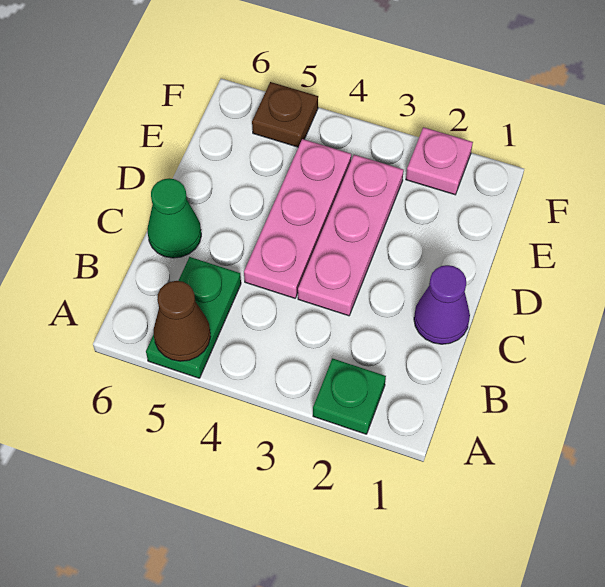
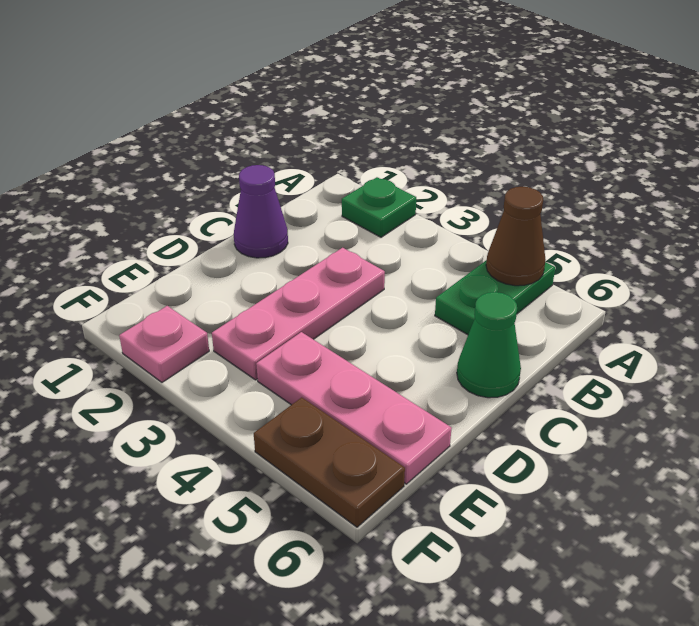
pink 1x3 plate [244,139,351,298] -> pink 1x3 plate turned to [256,332,452,484]
brown 1x1 plate [252,82,318,147] -> brown 1x2 plate [254,397,405,527]

